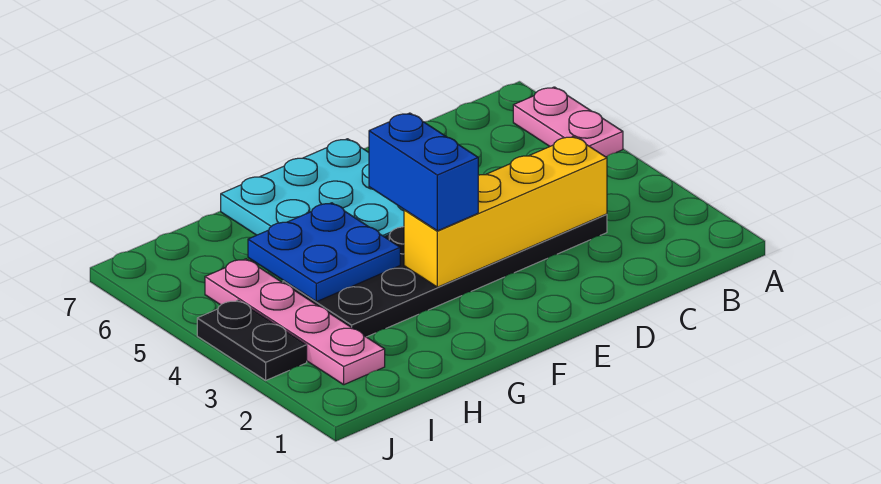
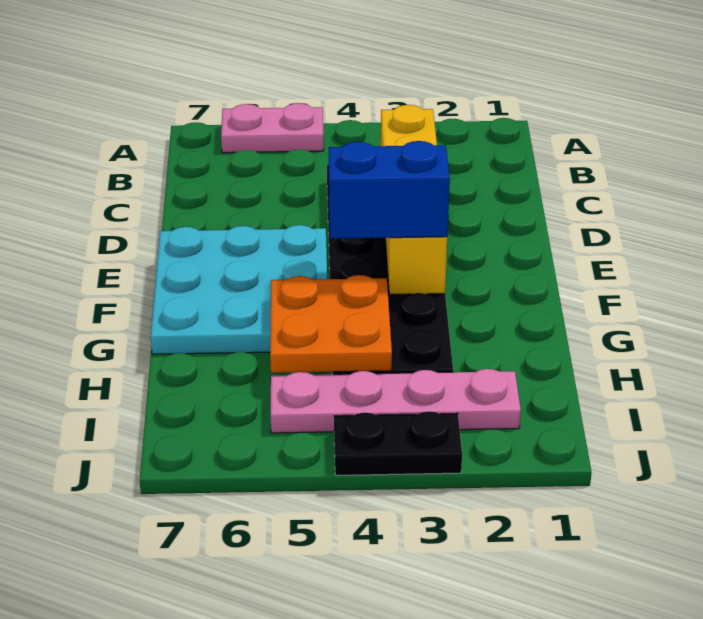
blue 2x2 plate [248,203,400,302] -> orange 2x2 plate [270,275,392,373]

